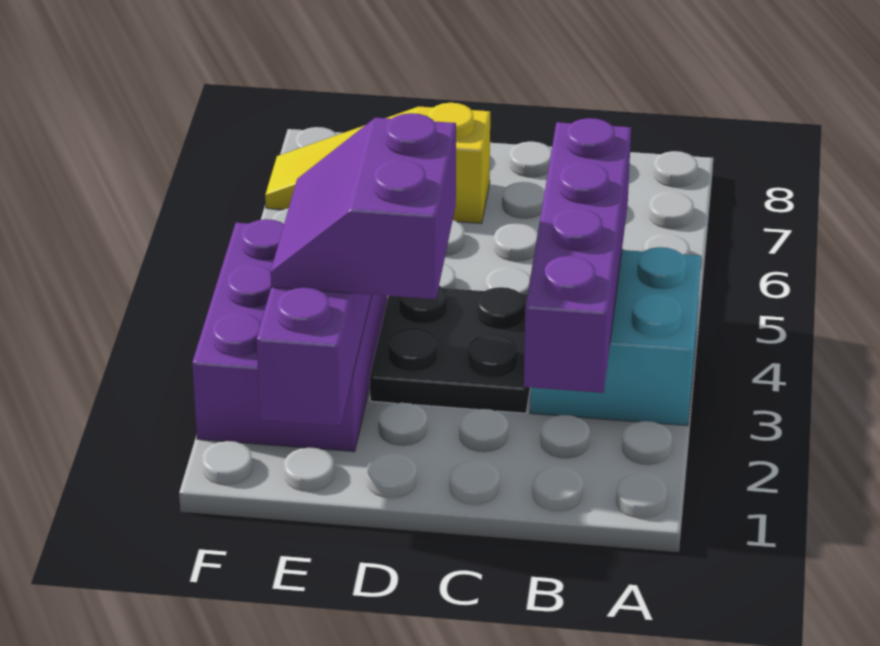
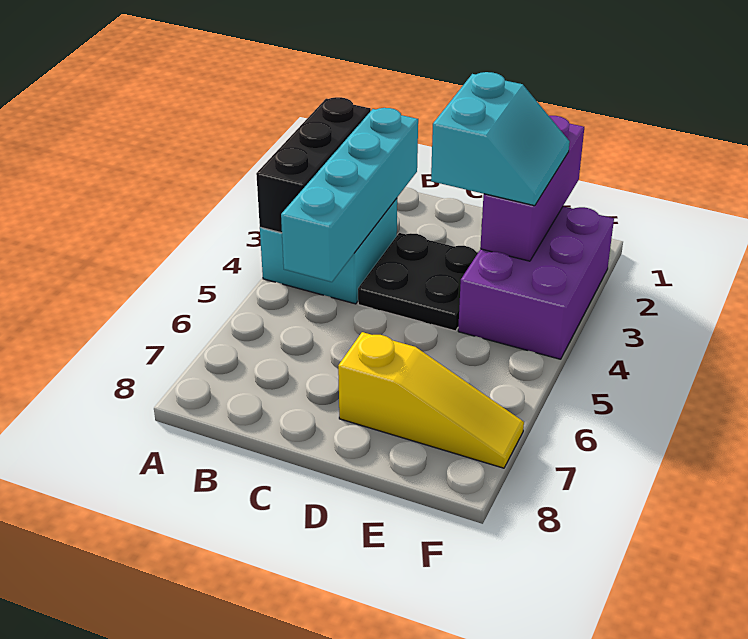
none -> black 1x3 brick [256,97,371,233]
purple 1x4 brick [524,118,631,393] -> cyan 1x4 brick [281,108,418,282]
purple 2x2 slope [270,113,456,299] -> cyan 2x2 slope [431,72,570,206]

